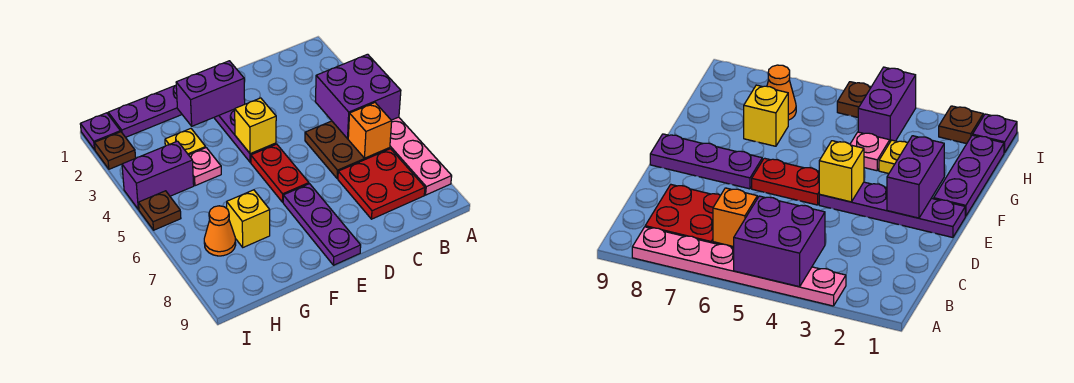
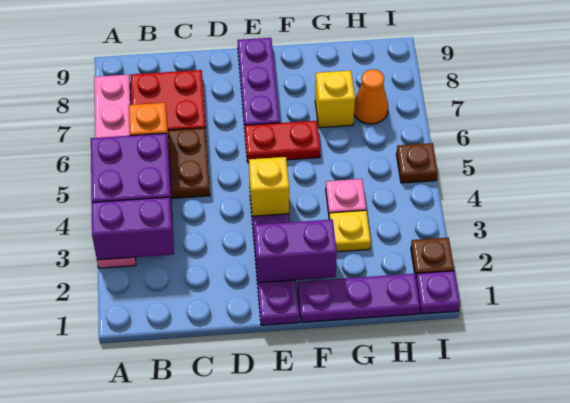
red 1x2 plate [251,144,309,202] -> red 1x2 plate turned to [245,121,320,162]
purple 1x2 brick [122,141,194,210] -> purple 1x2 brick moved to [92,197,174,260]

